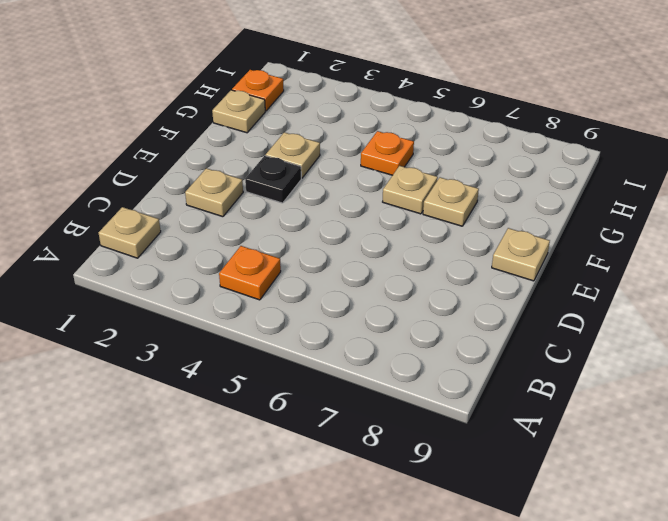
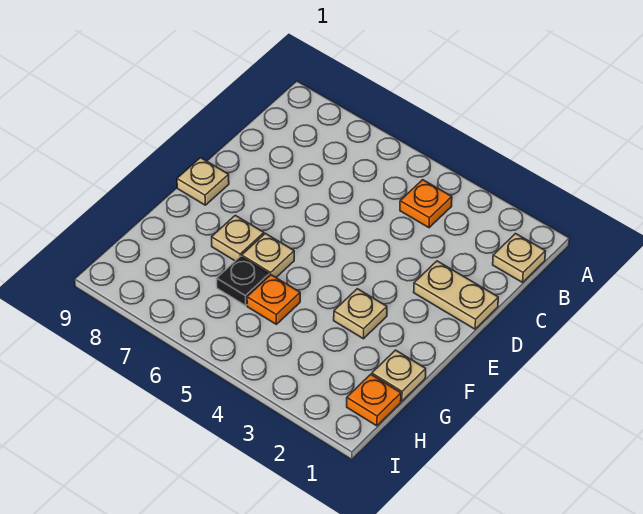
tan 1x1 plate [185,168,243,217] -> tan 1x2 plate [414,261,498,329]
black 1x1 plate [245,156,301,203] -> black 1x1 plate moved to [217,256,270,306]

